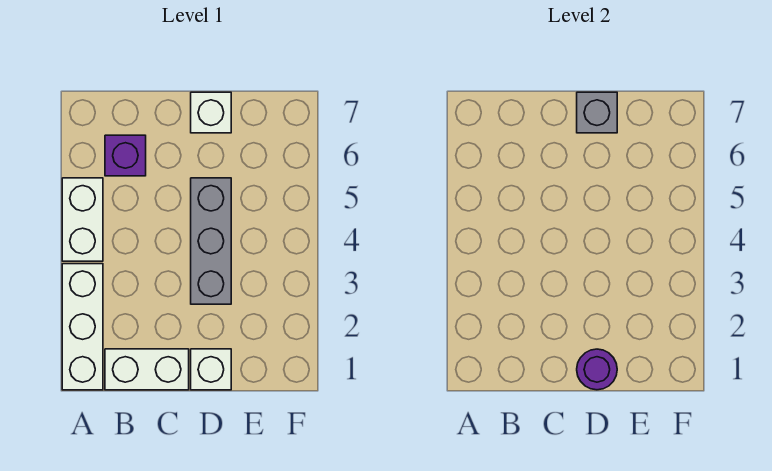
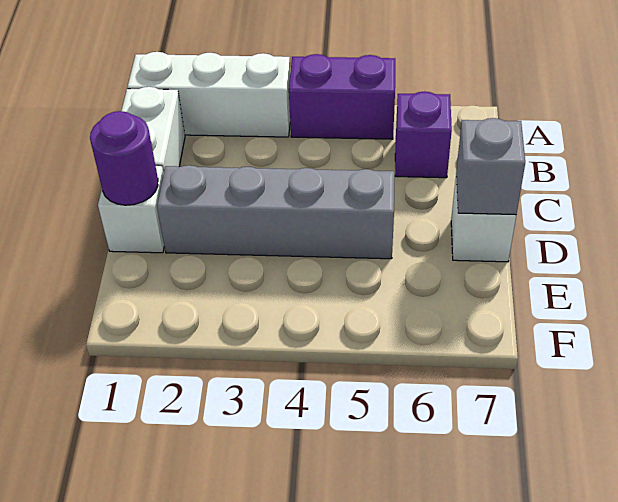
white 1x2 brick [62,178,103,261] -> purple 1x2 brick [289,54,395,139]
grey 1x3 brick [191,178,231,304] -> grey 1x4 brick [157,165,394,259]

